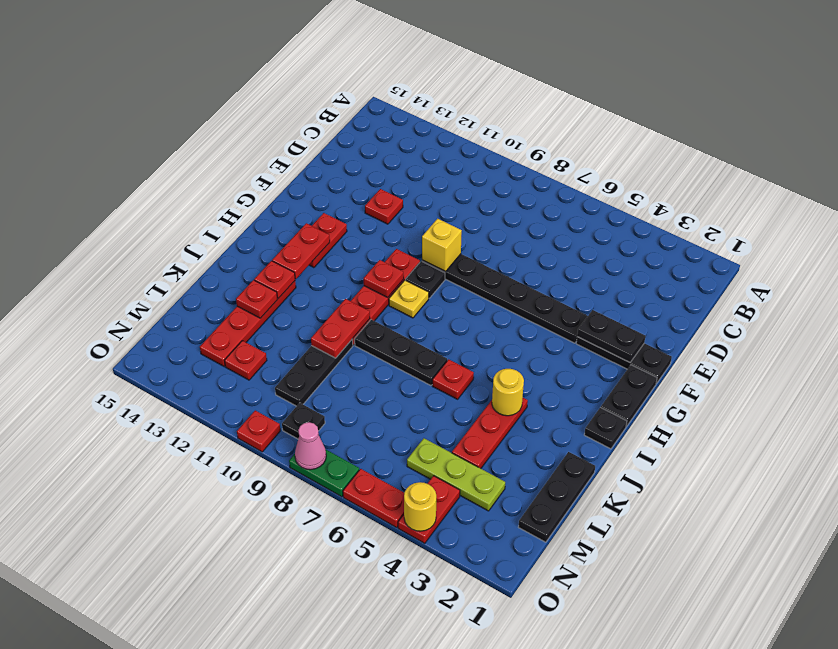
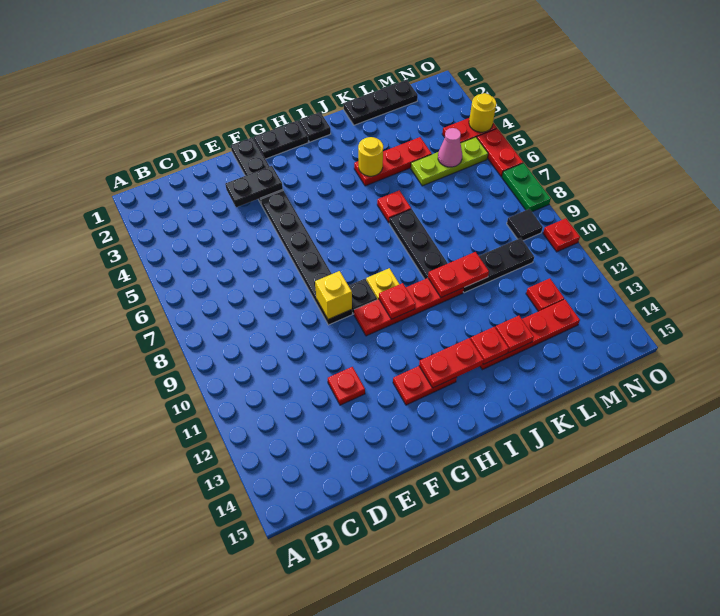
black 1x2 plate [577,310,646,362] -> black 1x2 plate turned to [225,166,283,207]
lime 1x3 plate [407,438,505,511] -> lime 1x3 plate turned to [411,137,488,186]
black 1x1 plate [282,403,325,439] -> black 1x1 tile [507,209,543,241]
pink 1x1 cone [295,422,326,470] -> pink 1x1 cone moved to [438,128,462,167]

